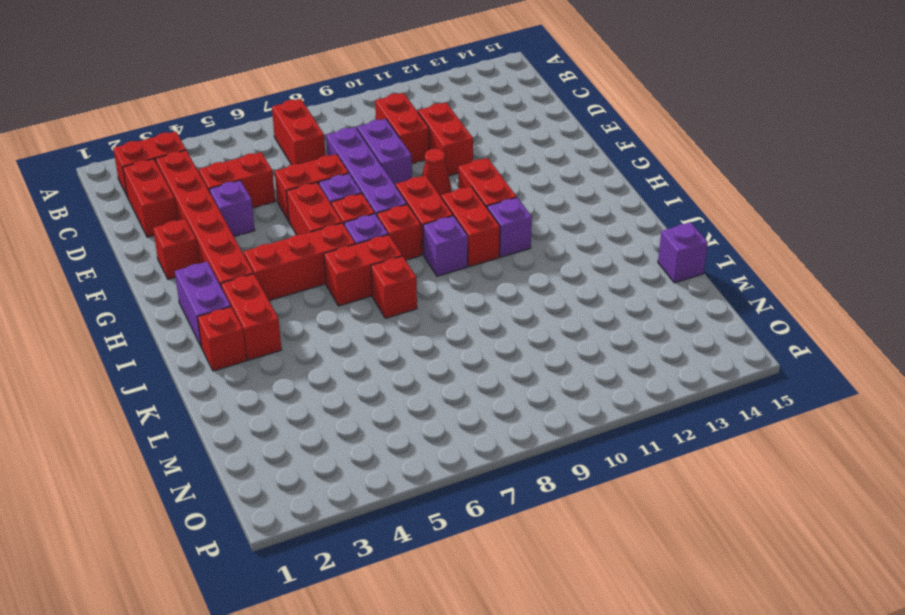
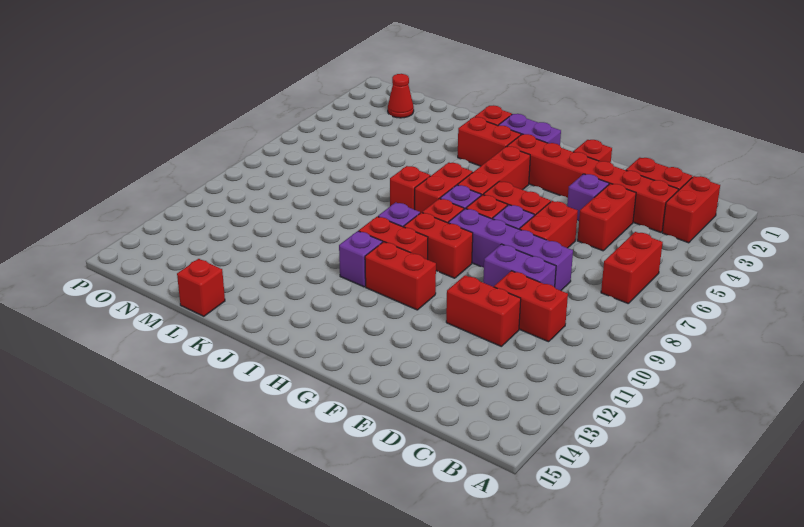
red 1x2 brick [272,99,325,165] -> red 1x2 brick turned to [601,232,663,304]
red 1x1 cone [422,149,451,197] -> red 1x1 cone moved to [388,74,414,118]
purple 1x1 brick [658,222,708,283] -> red 1x1 brick [177,259,225,316]

